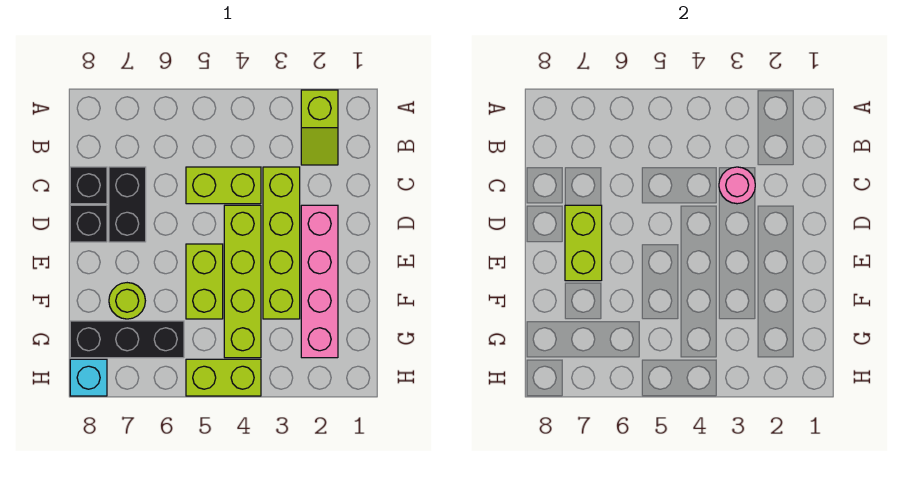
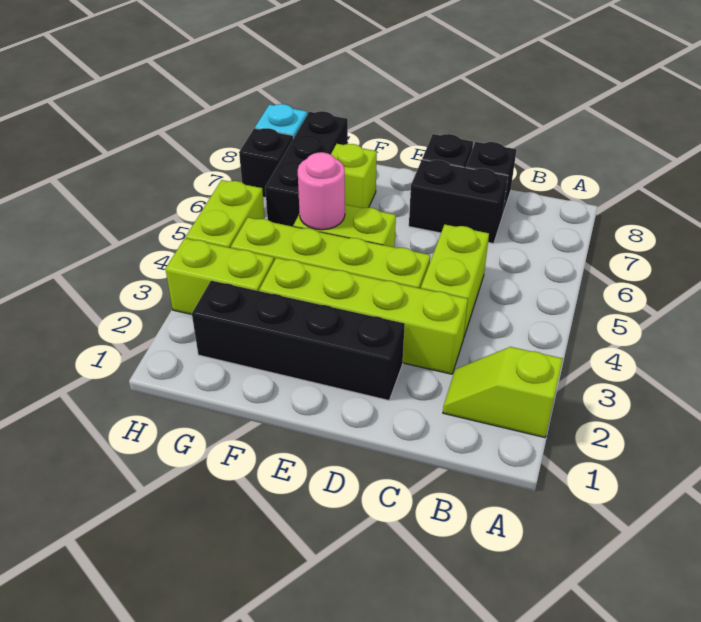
pink 1x1 round brick [719,167,755,204] -> pink 1x1 round brick moved to [298,152,345,230]
pink 1x4 brick [301,205,338,358] -> black 1x4 brick [192,281,405,400]
lime 1x2 brick [565,205,602,281] -> lime 1x2 brick moved to [166,238,274,315]
lime 1x1 round brick [109,283,145,319] -> lime 1x1 brick [331,144,377,208]
none -> black 1x1 brick [239,128,293,198]

